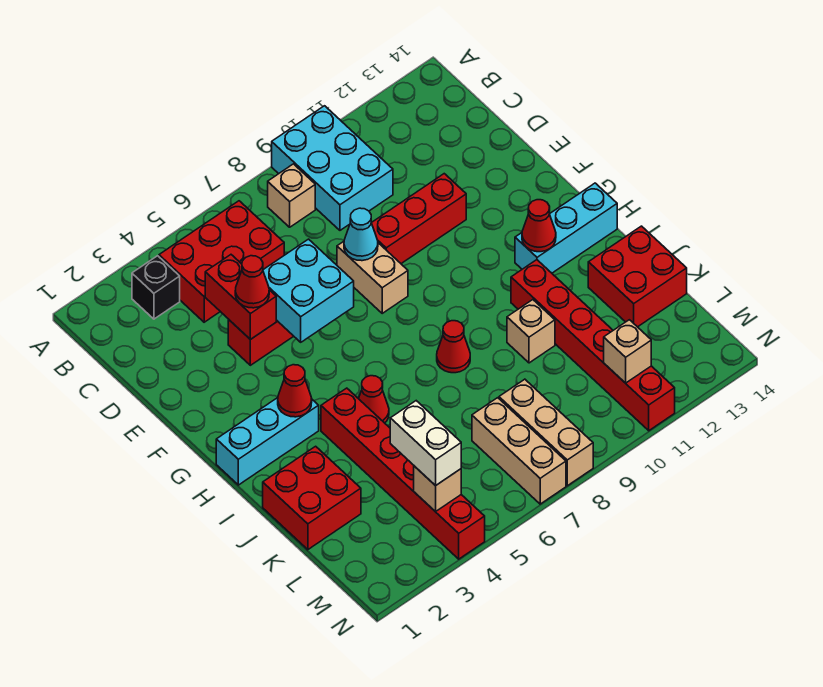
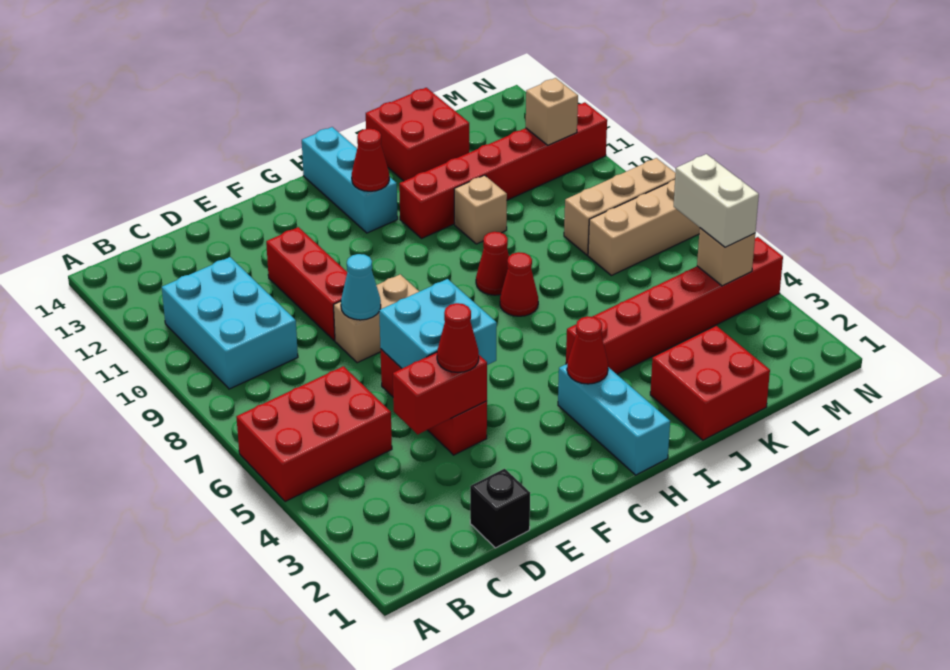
cyan 2x3 brick [272,106,393,230] -> cyan 2x3 brick turned to [162,257,298,389]
black 1x1 brick [132,256,180,319] -> black 1x1 brick moved to [470,469,530,548]
red 2x3 brick [159,201,284,322] -> red 2x3 brick turned to [236,366,392,502]
tan 1x1 brick [268,164,315,227] -> none
red 1x1 cone [359,376,389,423] -> red 1x1 cone moved to [500,252,538,316]
white 1x2 brick [390,401,461,486] -> white 1x2 brick turned to [674,154,759,247]

